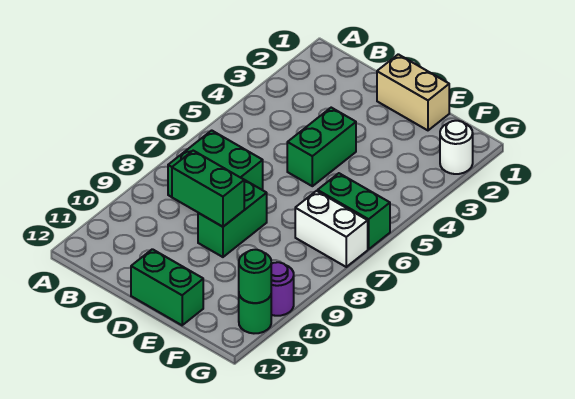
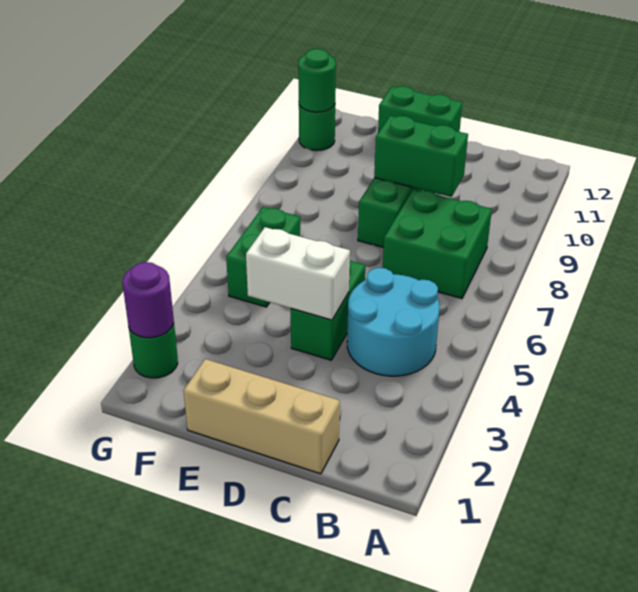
none -> cyan 2x2 round brick [347,268,440,376]
tan 1x2 brick [377,54,449,130] -> tan 1x3 brick [184,359,340,474]
green 1x2 brick [318,173,390,249] -> green 1x2 brick turned to [226,207,300,307]
white 1x2 brick [295,191,368,267] -> white 1x2 brick moved to [246,227,350,320]
white 1x1 round brick [440,121,473,174] -> green 1x1 round brick [129,324,178,378]
purple 1x1 round brick [271,262,294,316] -> purple 1x1 round brick moved to [122,262,174,338]

